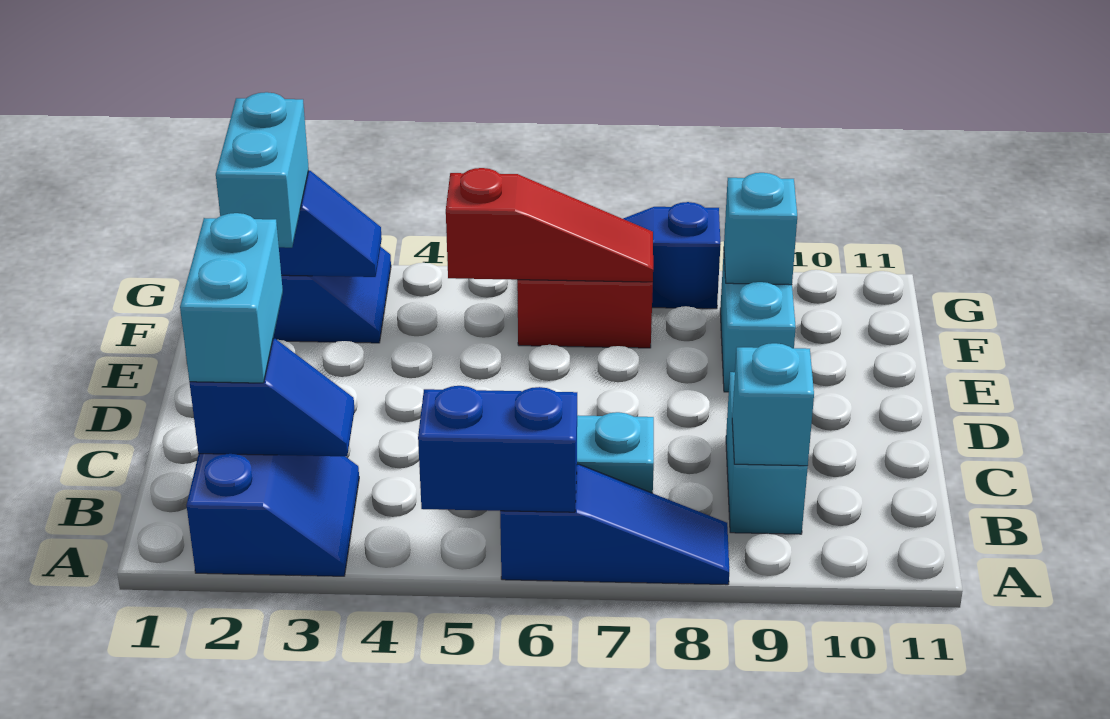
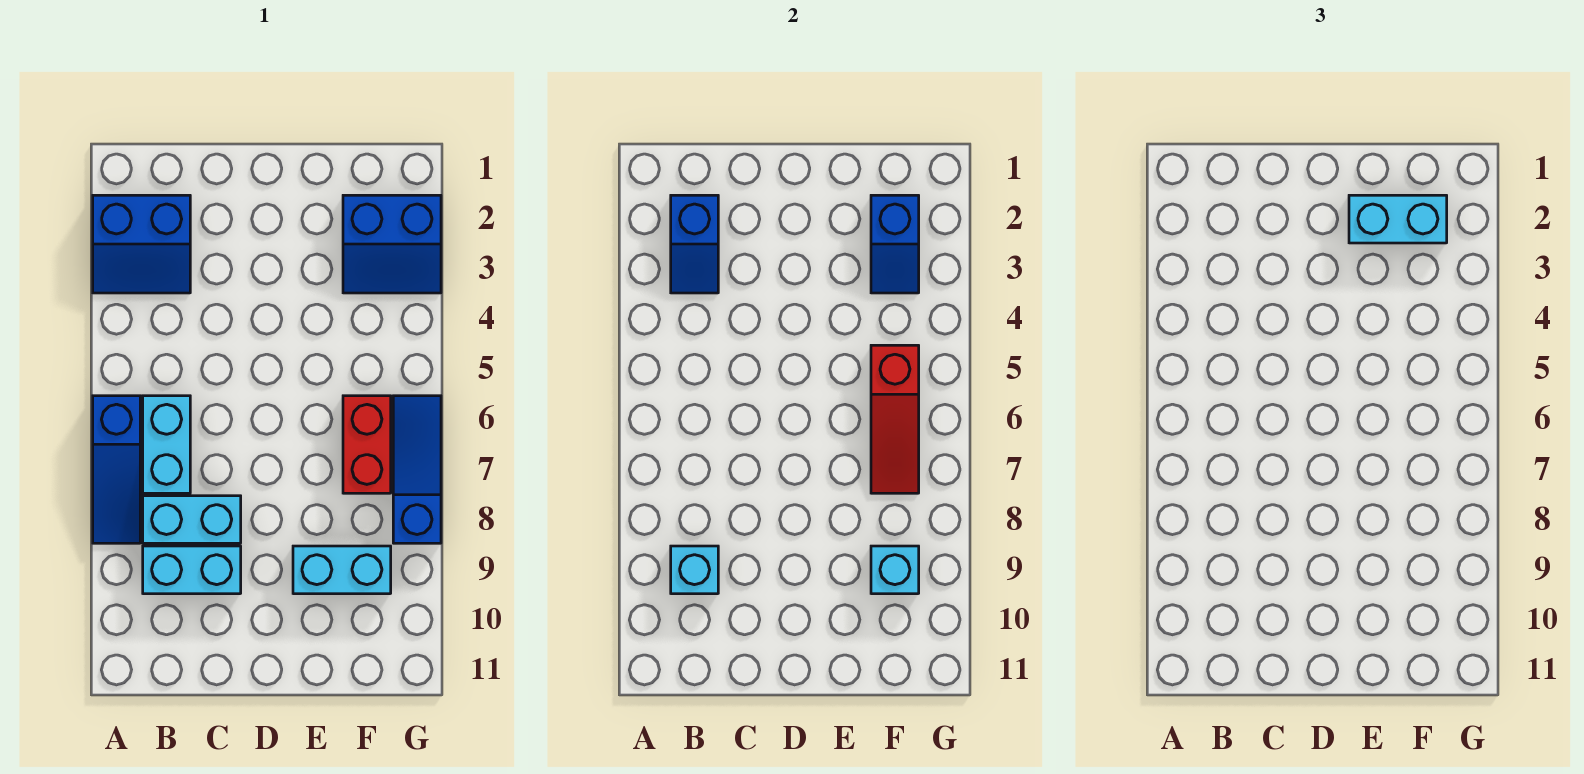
blue 1x2 brick [418,386,577,512] -> none
cyan 1x2 brick [180,213,283,383] -> cyan 1x2 brick moved to [143,496,241,543]

